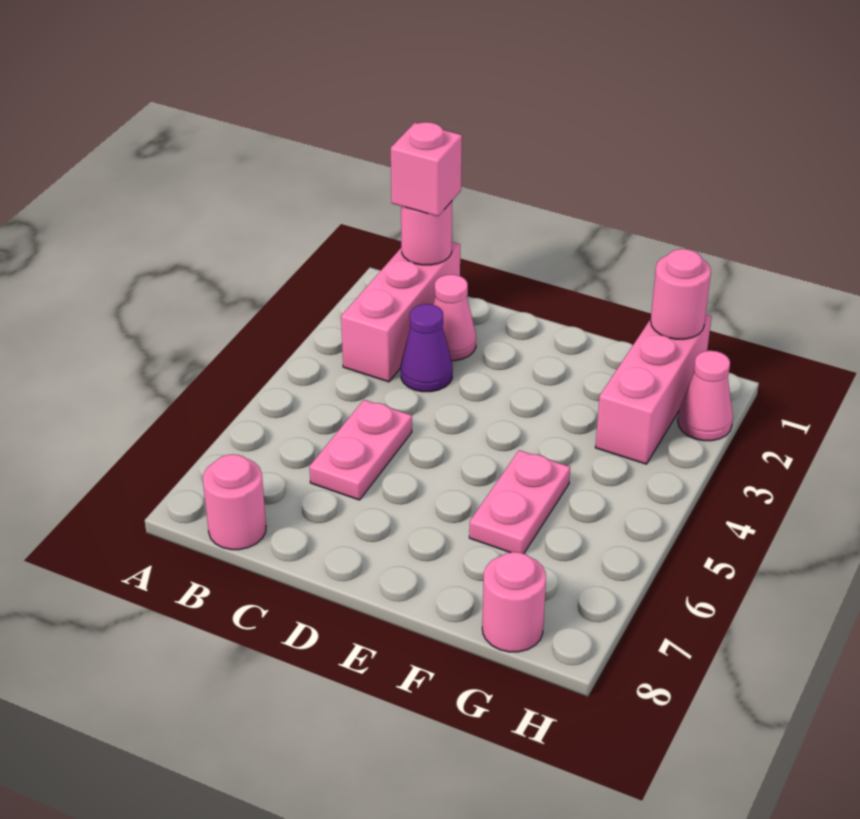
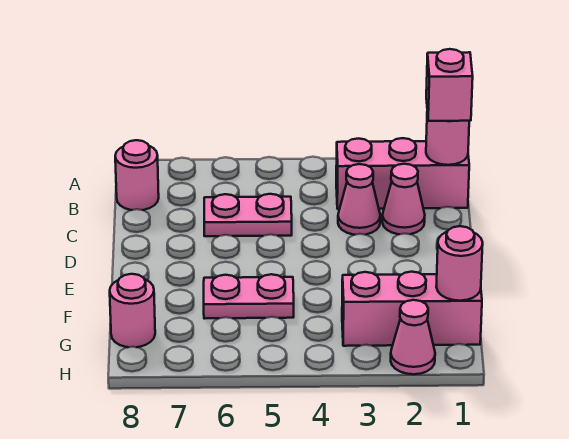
purple 1x1 cone [401,304,453,392] -> pink 1x1 cone [338,164,380,235]

